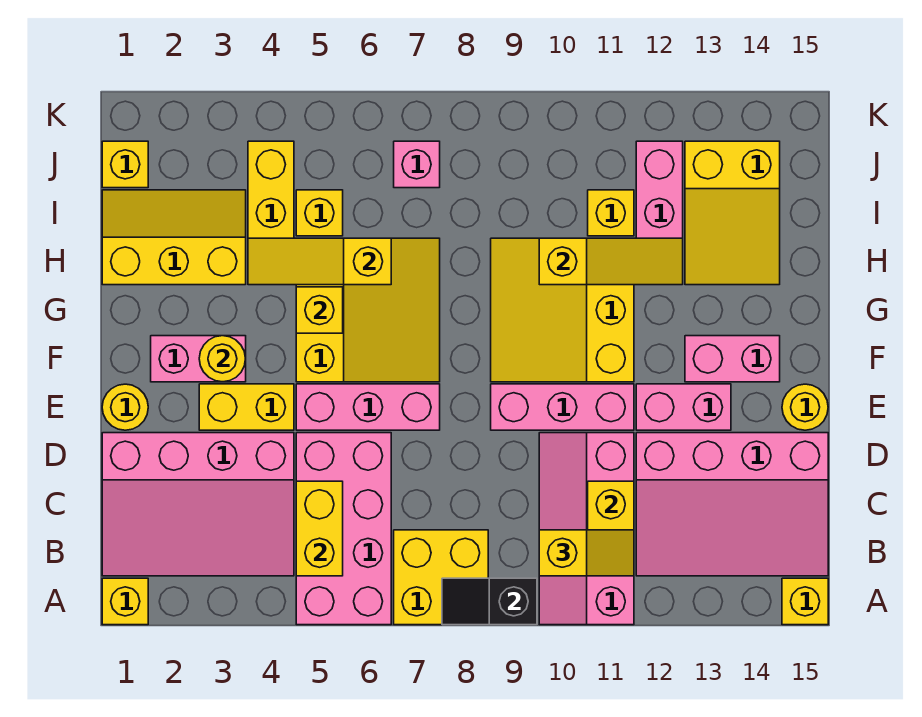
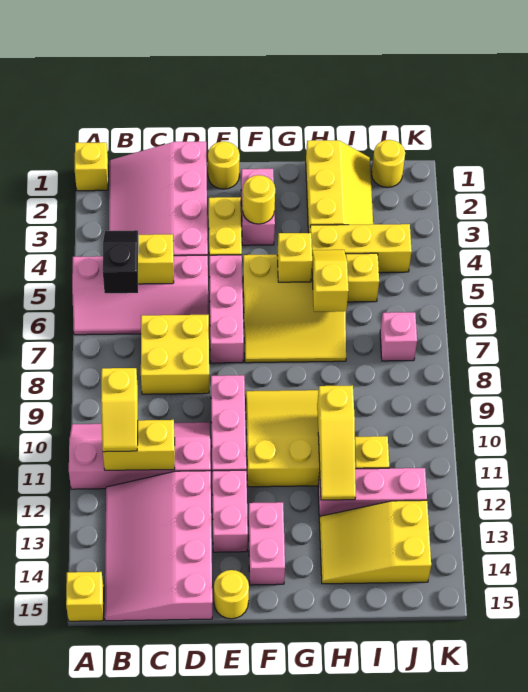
pink 2x4 brick [296,433,391,625] -> pink 2x4 slope [72,255,208,335]
yellow 2x2 brick [394,530,488,625] -> yellow 2x2 brick moved to [141,315,209,394]
black 1x2 slope [442,578,537,625] -> black 1x2 slope moved to [103,230,138,293]
yellow 1x3 slope [248,238,391,285] -> yellow 1x2 slope [312,250,349,312]
yellow 1x1 brick [102,141,148,188] -> yellow 1x1 round brick [372,140,405,187]

